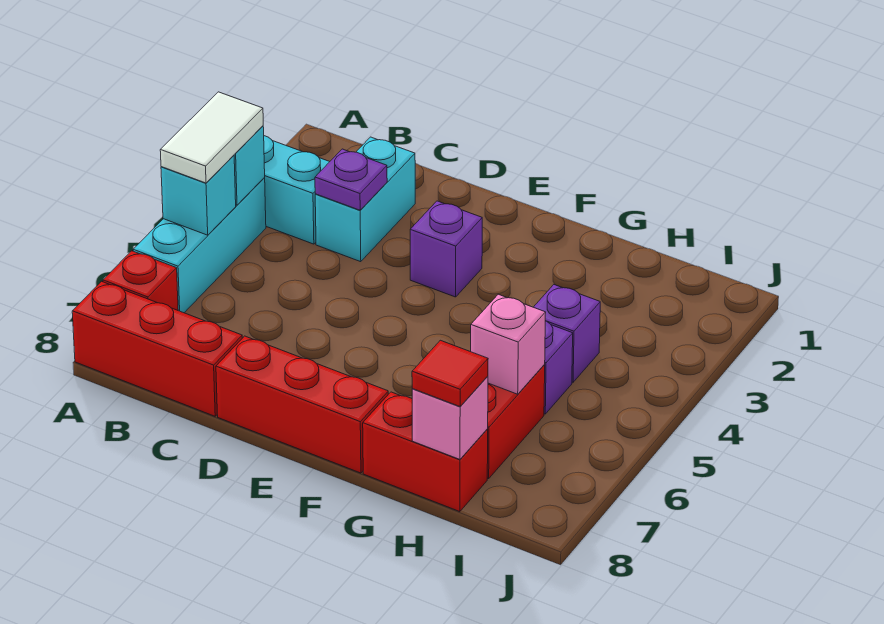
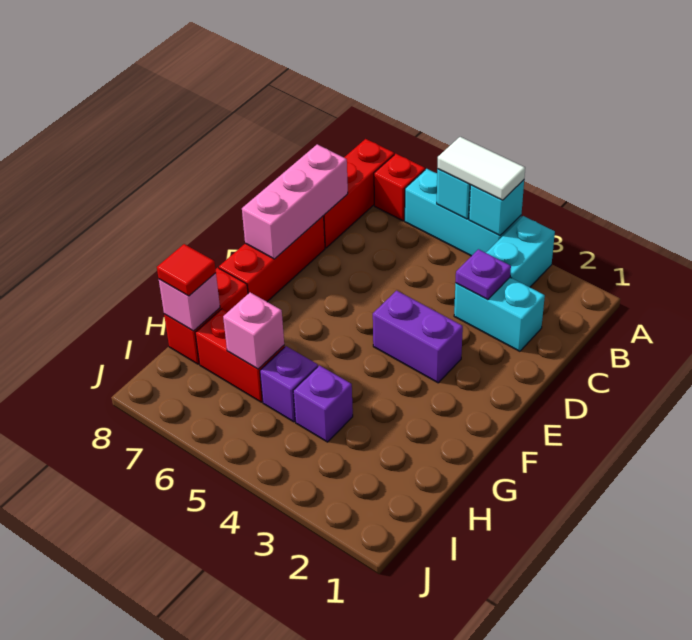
none -> pink 1x3 brick [242,144,348,259]
purple 1x1 brick [410,201,482,297] -> purple 1x2 brick [373,291,463,383]

